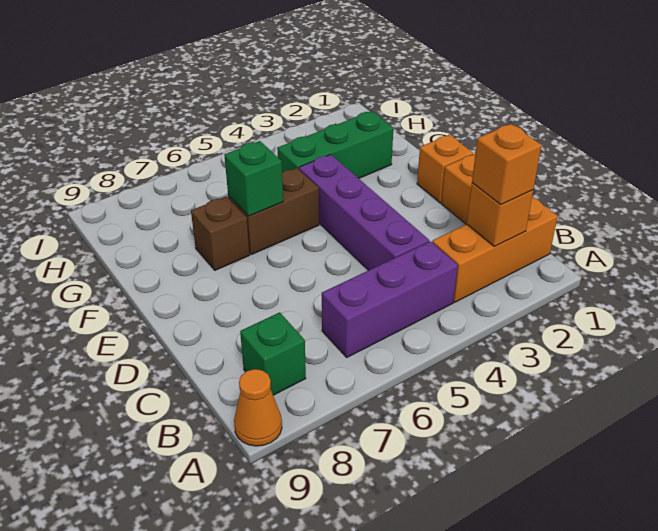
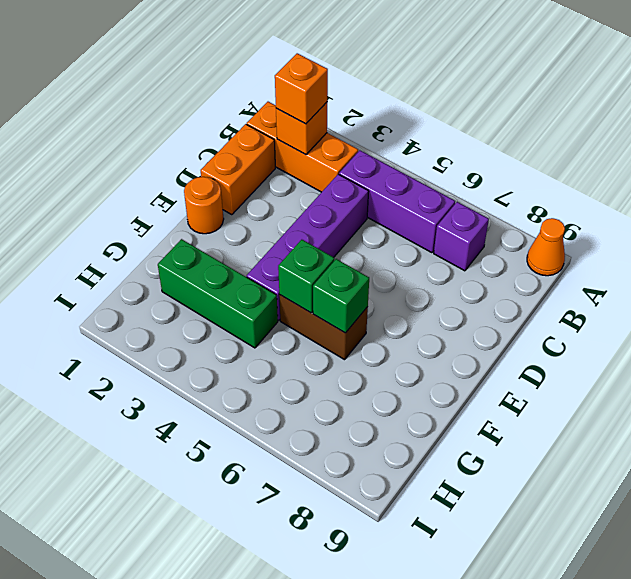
none -> purple 1x1 brick [434,202,489,271]
green 1x1 brick [240,312,306,395] -> green 1x1 brick moved to [278,240,334,313]
orange 1x1 brick [417,135,473,203] -> orange 1x1 round brick [184,177,224,234]
brown 1x1 brick [191,196,250,270] -> none

